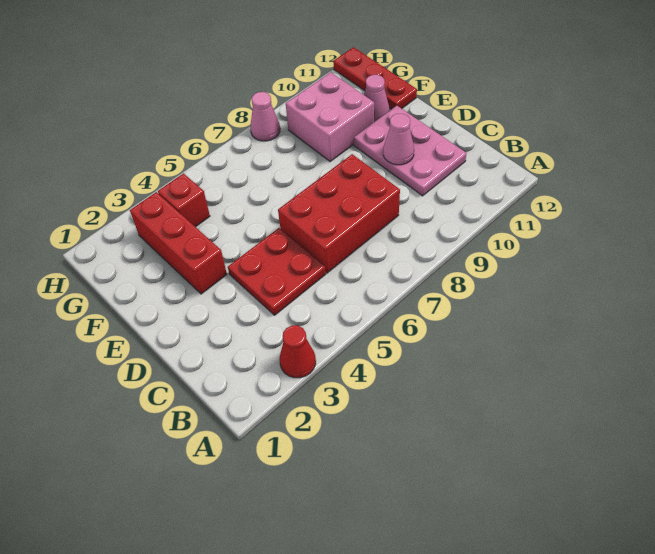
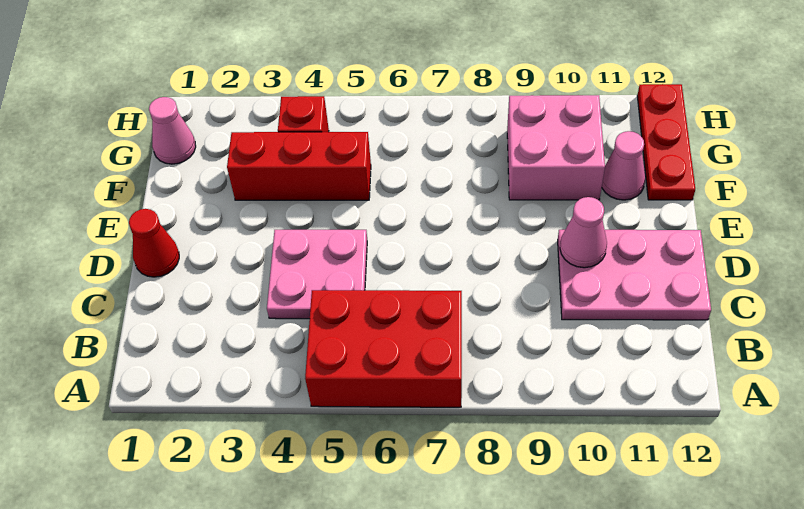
red 1x1 cone [280,325,316,378] -> red 1x1 cone moved to [129,209,179,277]
red 2x2 plate [228,228,326,315] -> pink 2x2 plate [267,230,367,319]
red 2x3 brick [278,154,400,273] -> red 2x3 brick moved to [305,290,462,407]
pink 2x3 plate [354,106,467,196] -> pink 2x3 plate turned to [558,230,711,320]
red 1x3 brick [130,192,227,294] -> red 1x3 brick turned to [227,132,371,200]
pink 1x1 cone [250,92,280,141] -> pink 1x1 cone moved to [149,97,196,164]

